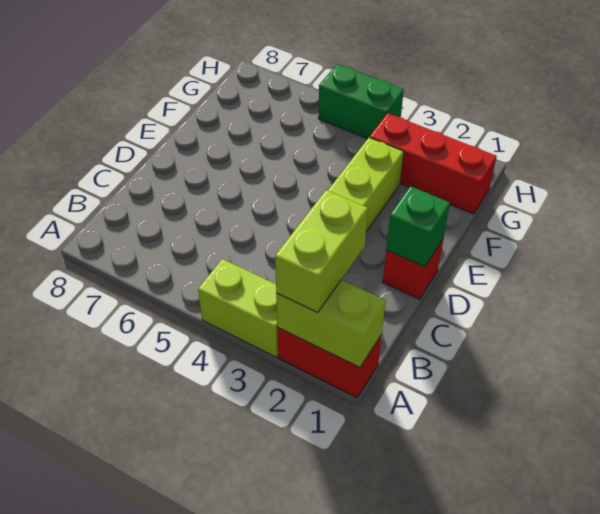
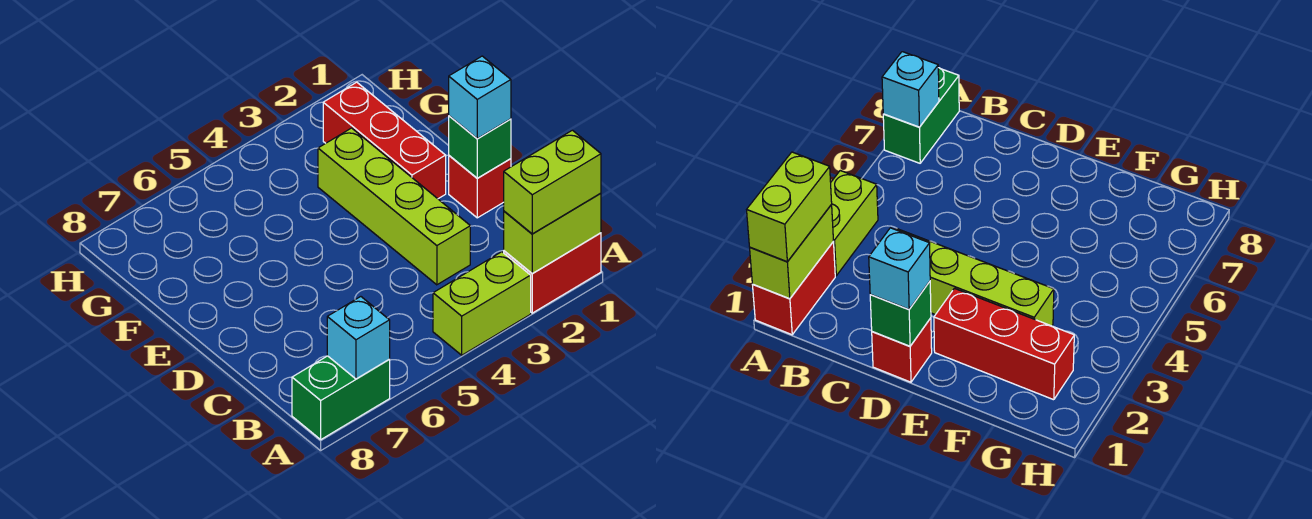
lime 1x2 brick [275,190,368,312] -> lime 1x2 brick turned to [504,130,601,234]
none -> cyan 1x1 brick [327,297,390,379]
none -> cyan 1x1 brick [449,56,511,139]
red 1x3 brick [370,113,497,214] -> red 1x3 brick turned to [323,82,446,199]
green 1x2 brick [318,64,404,139] -> green 1x2 brick moved to [292,356,390,439]

